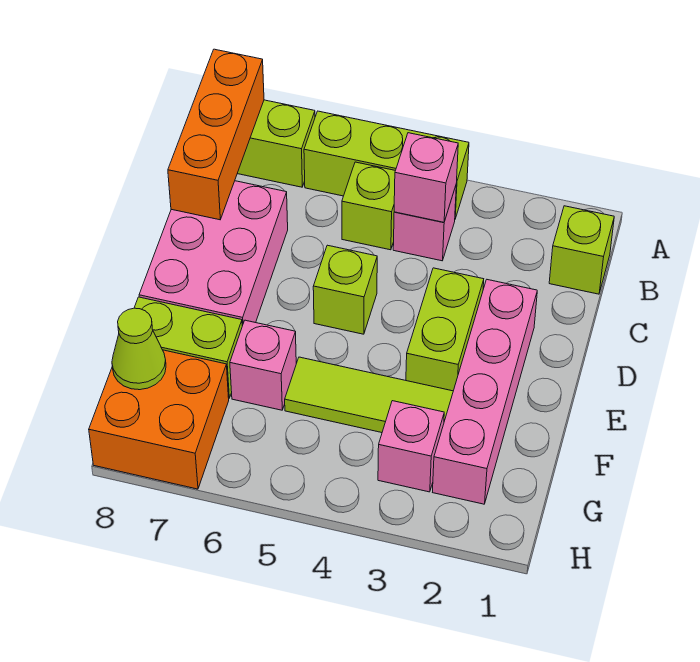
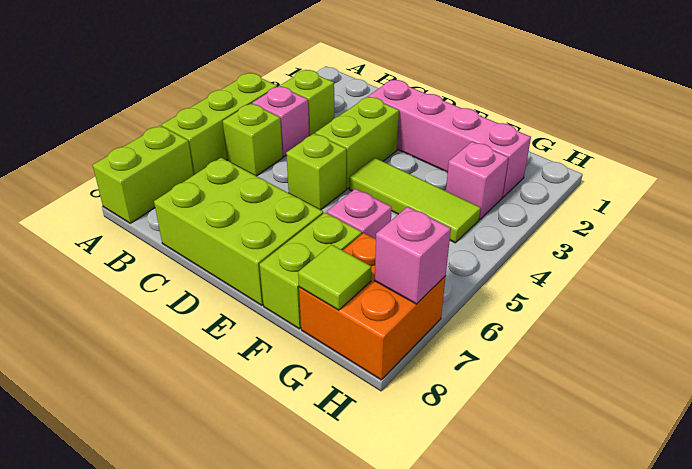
orange 1x3 brick [168,49,264,220] -> none
lime 1x1 brick [549,206,614,294] -> lime 1x1 brick moved to [280,70,334,136]
pink 1x1 brick [394,133,458,222] -> pink 1x1 brick moved to [375,207,451,304]
pink 2x3 brick [139,181,288,326] -> lime 2x3 brick [154,158,323,305]
lime 1x2 brick [406,268,484,391] -> lime 1x2 brick turned to [315,97,399,189]
lime 1x3 tile [285,357,453,433] -> lime 1x3 tile turned to [349,158,481,243]
lime 1x1 cone [112,308,166,390] -> lime 1x1 tile [298,244,371,310]

